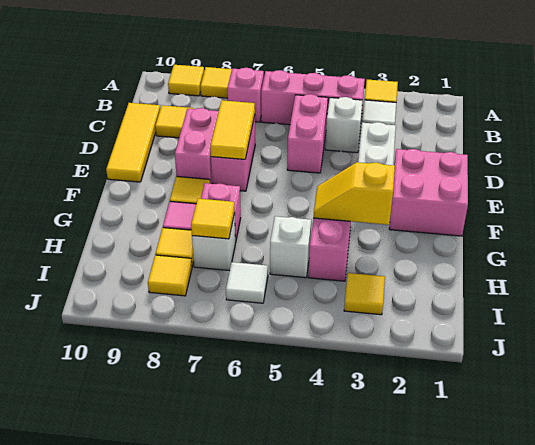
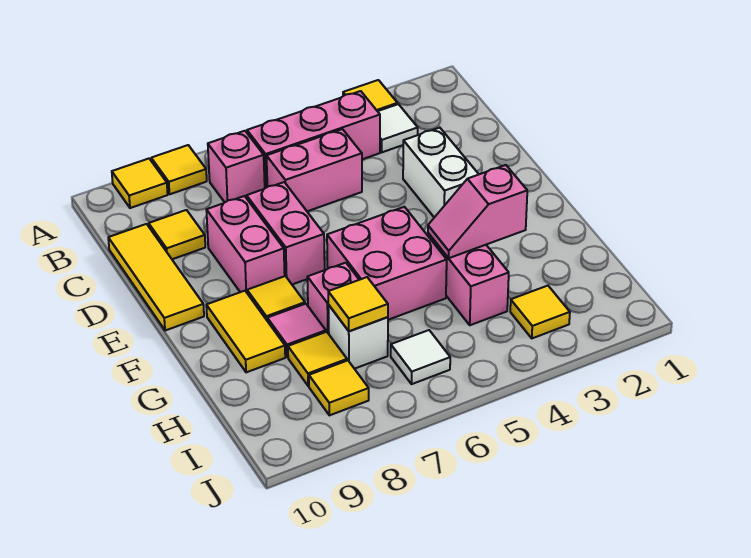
white 1x1 brick [325,97,363,153] -> none
pink 1x2 brick [287,94,328,173] -> pink 1x2 brick turned to [267,129,362,211]
yellow 1x2 tile [210,100,255,159] -> yellow 1x2 tile moved to [206,291,285,372]
pink 2x2 brick [389,149,468,236] -> pink 2x2 brick moved to [327,207,447,320]
yellow 1x2 slope [313,162,395,225] -> pink 1x2 slope [428,165,527,258]
white 1x1 brick [270,216,311,278] -> none

